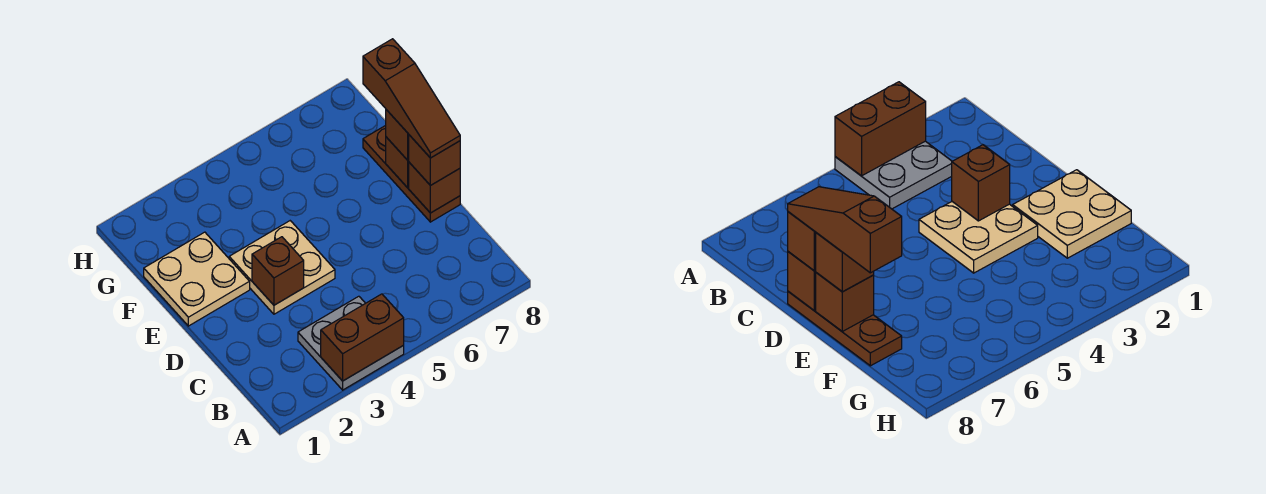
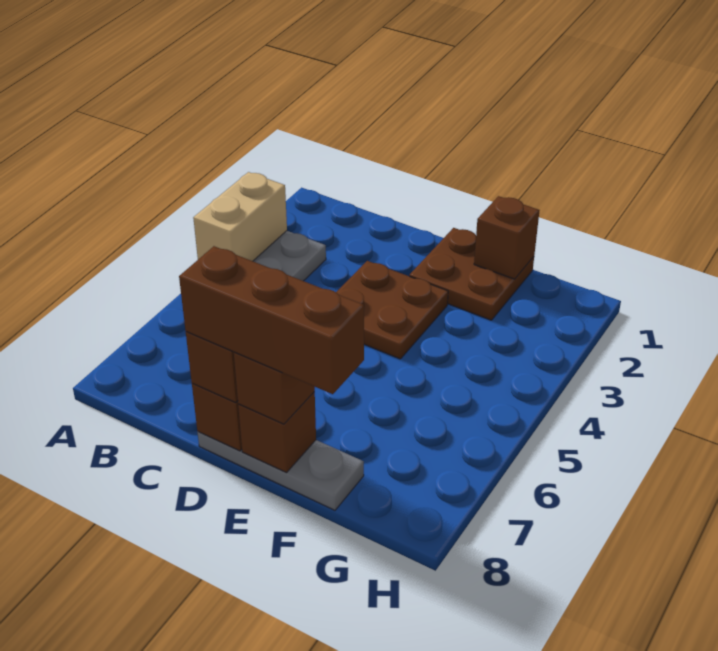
brown 1x2 brick [321,294,404,381] -> tan 1x2 brick [193,172,287,261]
tan 2x2 plate [229,221,335,314] -> brown 2x2 plate [336,261,448,359]
brown 1x1 brick [252,237,304,305] -> brown 1x1 brick moved to [474,196,540,279]
brown 1x3 plate [363,125,460,222] -> grey 1x3 plate [198,432,364,510]
brown 1x3 slope [363,39,460,158] -> brown 1x3 brick [179,246,364,394]
tan 2x2 plate [144,232,250,326] -> brown 2x2 plate [409,228,534,320]

